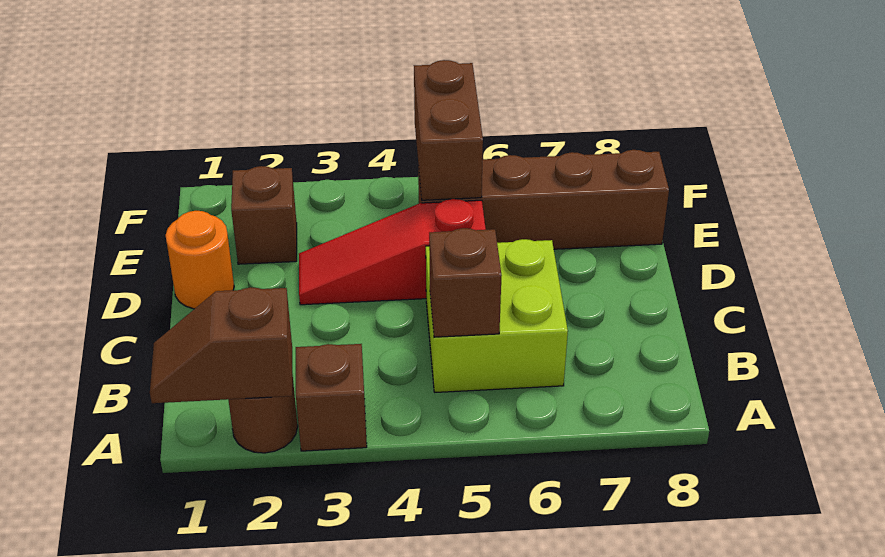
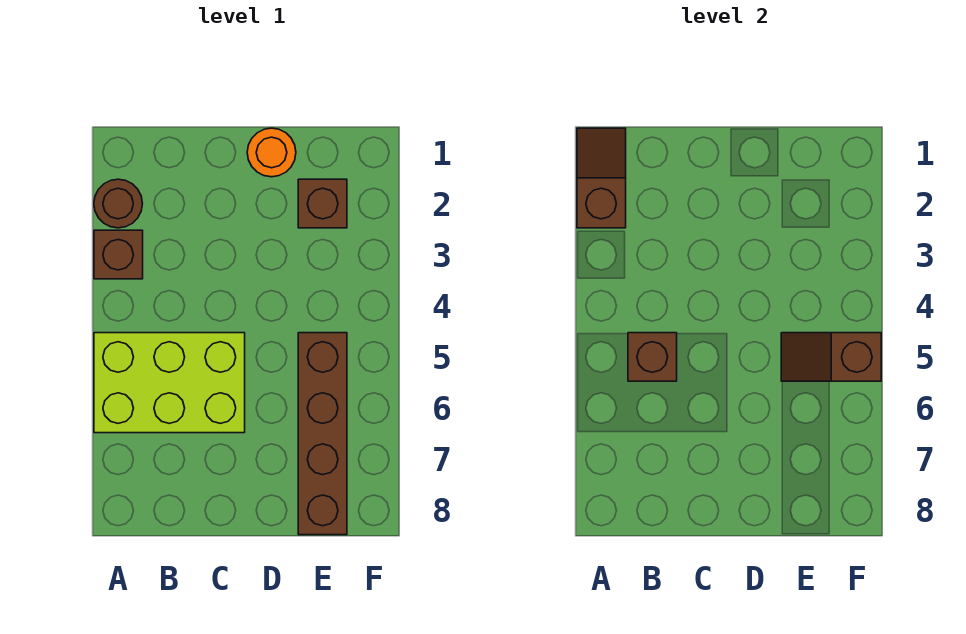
lime 2x2 brick [426,239,568,392] -> lime 2x3 brick [94,333,245,433]
red 1x3 slope [299,199,486,305] -> none
brown 1x2 brick [414,60,483,200] -> brown 1x2 slope [781,333,881,381]

